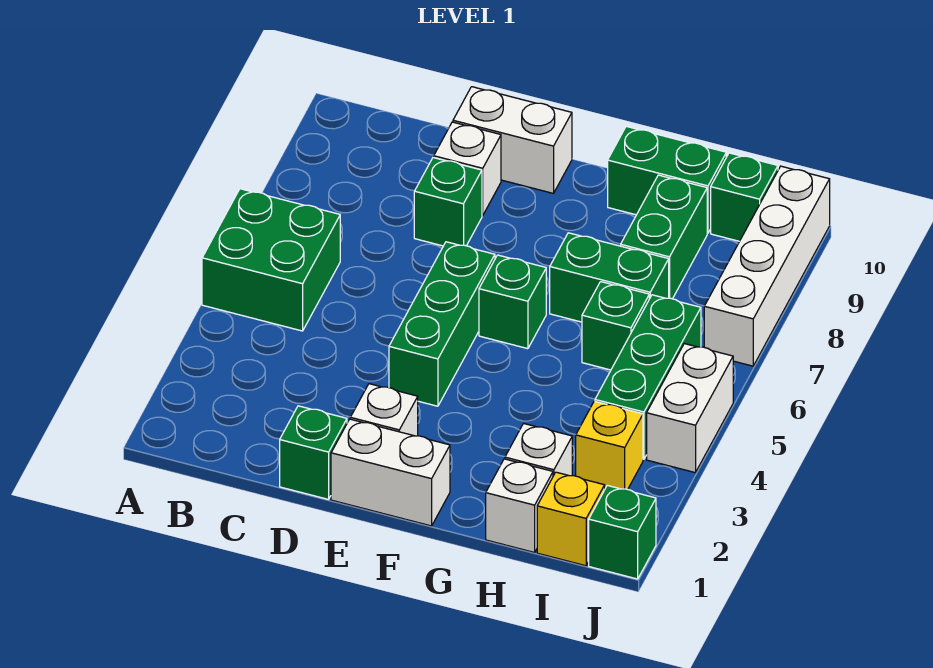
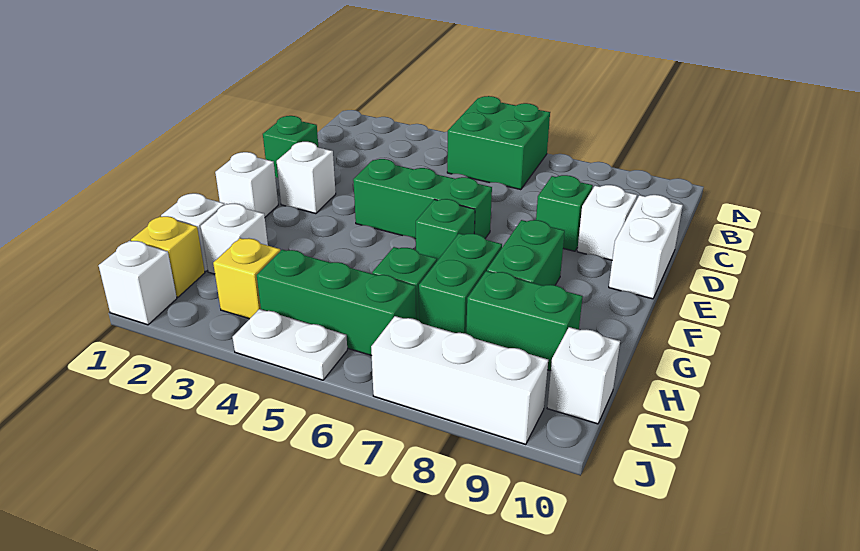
white 1x2 brick [331,419,450,526] -> white 1x1 brick [215,152,278,217]
green 1x2 brick [608,126,726,233] -> green 1x2 brick moved to [487,220,565,286]
green 1x1 brick [711,153,778,241] -> white 1x1 brick [547,327,620,424]
green 1x1 brick [589,485,656,579] -> white 1x1 brick [99,241,177,325]
white 1x2 brick [647,344,733,473] -> white 1x2 plate [233,309,347,380]
white 1x4 brick [704,166,830,366] -> white 1x3 brick [371,316,548,444]

